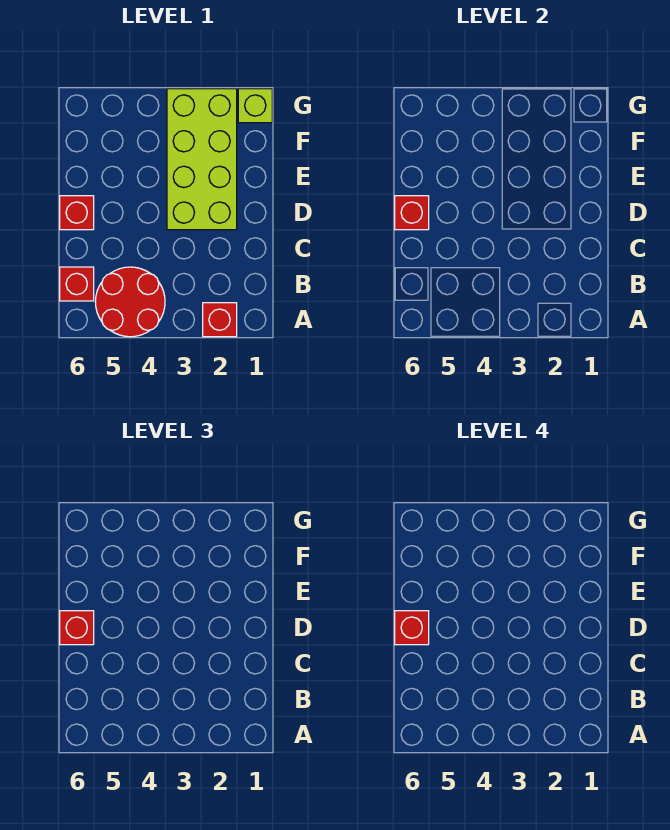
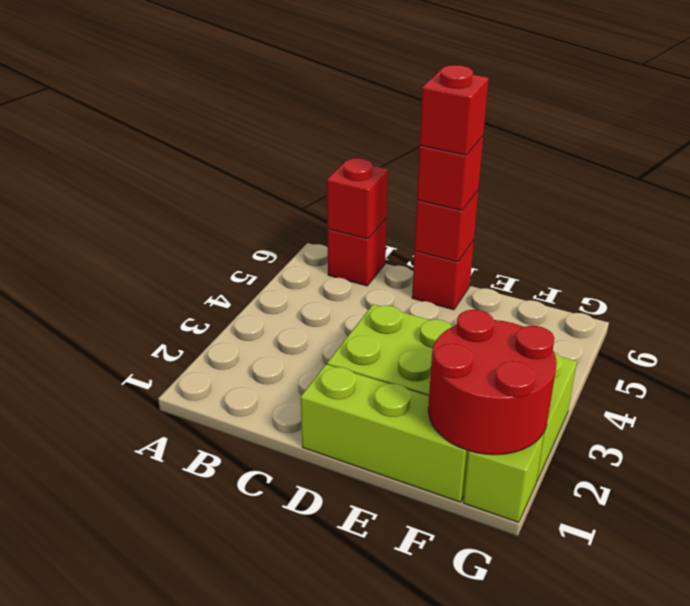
red 1x1 brick [203,303,237,337] -> red 1x1 brick moved to [327,158,388,239]
red 2x2 round brick [95,267,165,337] -> red 2x2 round brick moved to [428,310,557,455]
none -> lime 1x3 brick [301,364,469,502]

